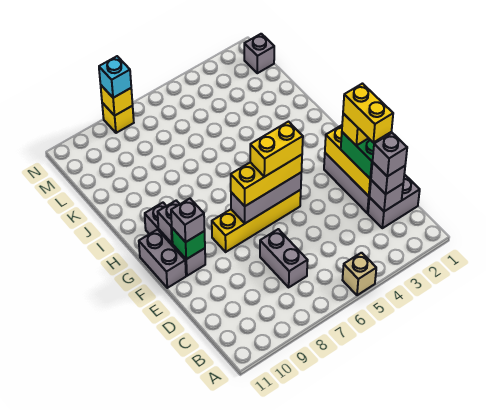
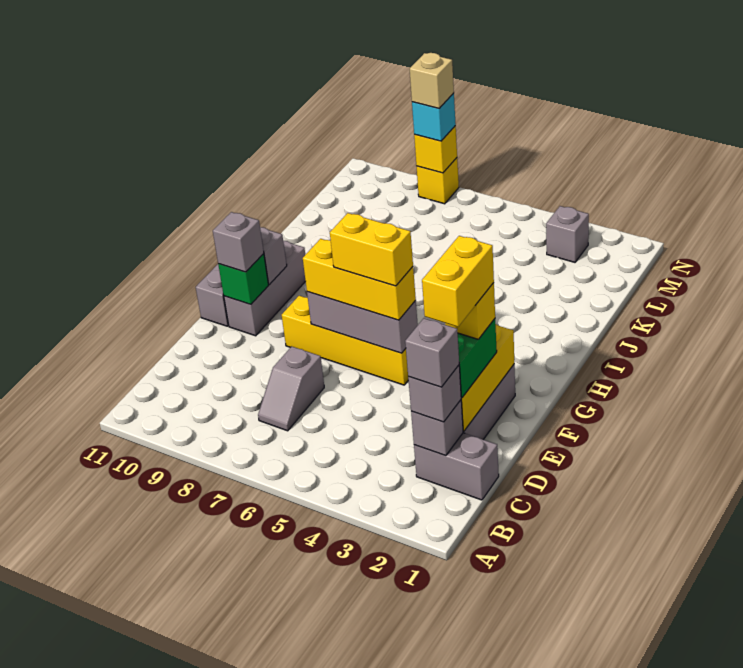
tan 1x1 brick [343,253,376,295] -> tan 1x1 brick moved to [410,53,454,108]
grey 1x2 brick [260,229,308,287] -> grey 1x2 slope [258,347,324,431]
grey 1x1 brick [244,34,274,73] -> grey 1x1 brick moved to [546,206,589,262]

